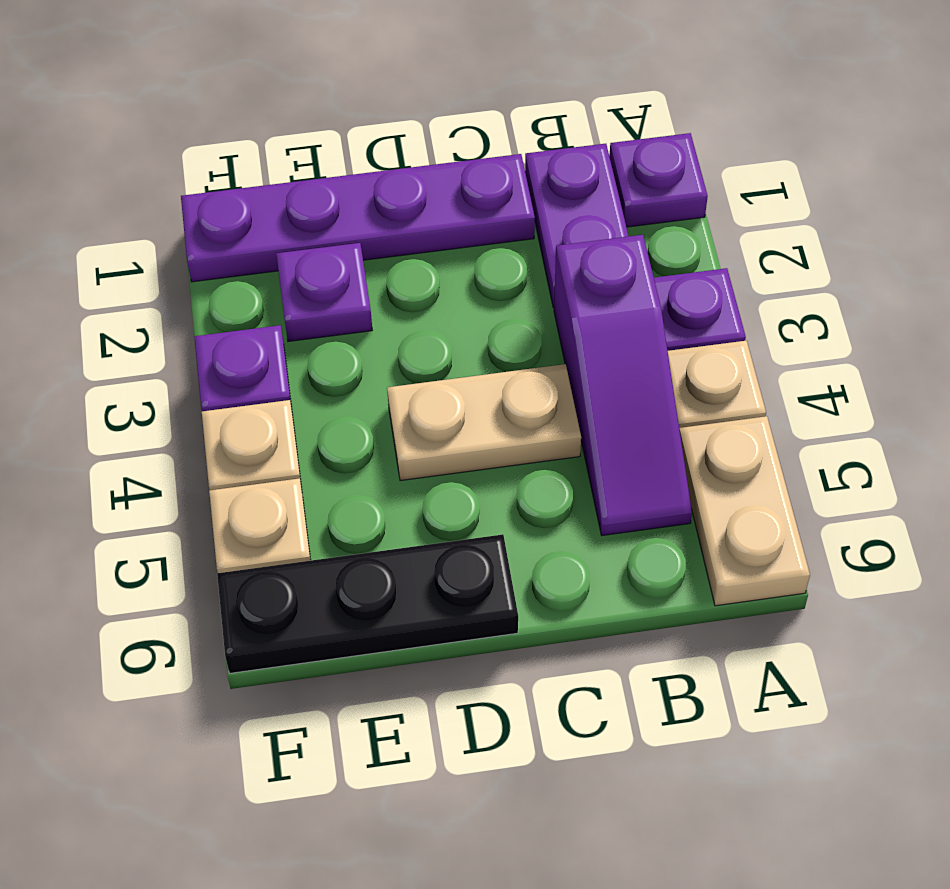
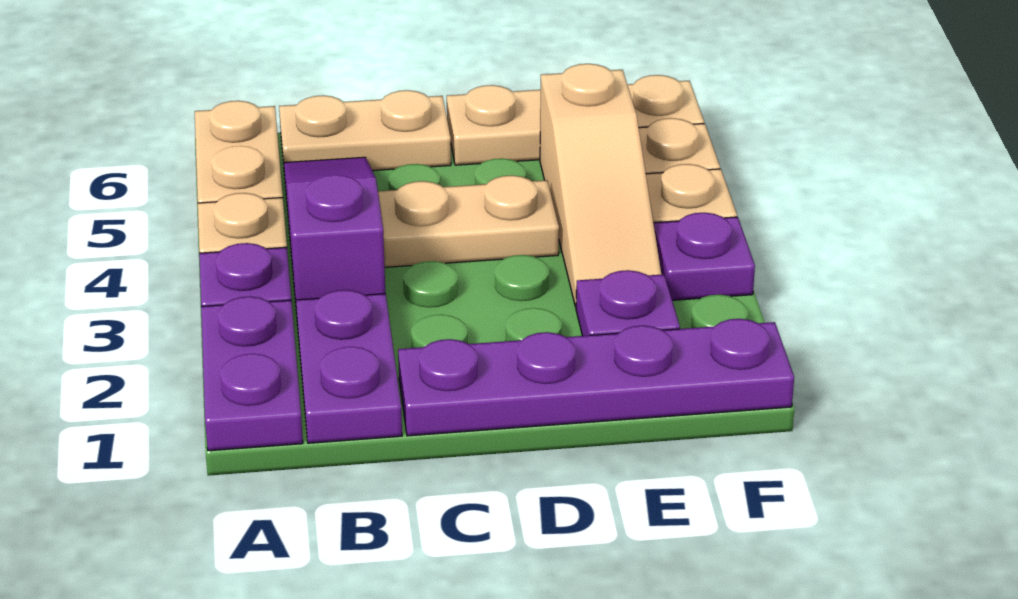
purple 1x1 plate [609,133,708,227] -> purple 1x2 plate [201,296,303,451]
none -> tan 1x2 plate [279,90,451,171]
black 1x3 plate [217,534,518,673] -> tan 1x3 plate [447,75,704,165]
none -> tan 1x3 slope [540,64,661,307]

